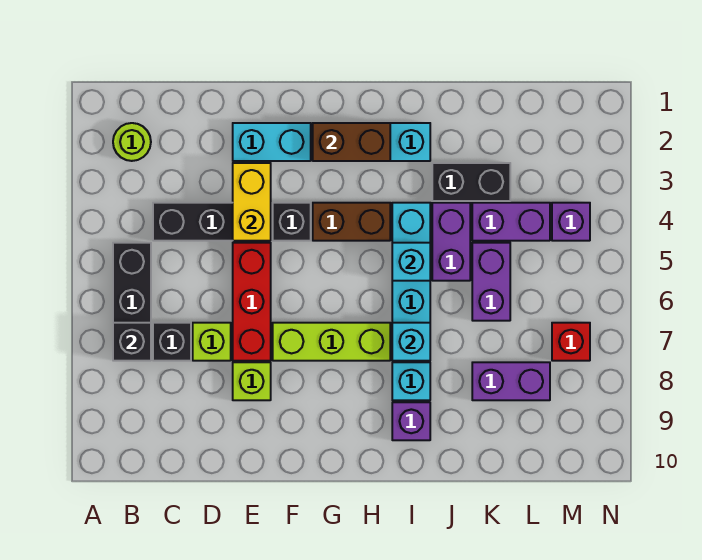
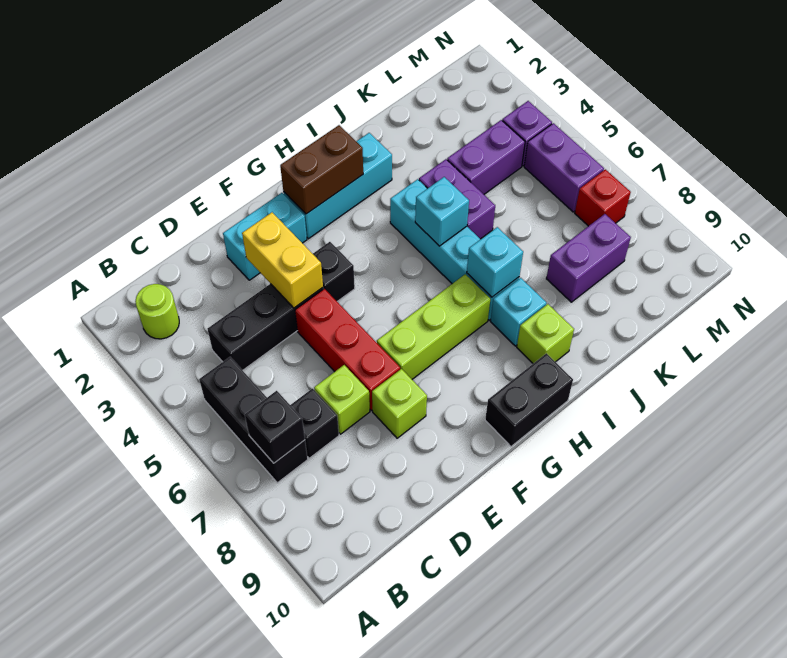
brown 1x2 brick [313,203,390,241] -> none
purple 1x1 brick [392,402,430,440] -> lime 1x1 brick [517,304,574,363]
black 1x2 brick [432,163,510,201] -> black 1x2 brick moved to [485,353,573,446]
purple 1x2 brick [472,243,510,321] -> purple 1x2 brick moved to [524,123,604,212]

